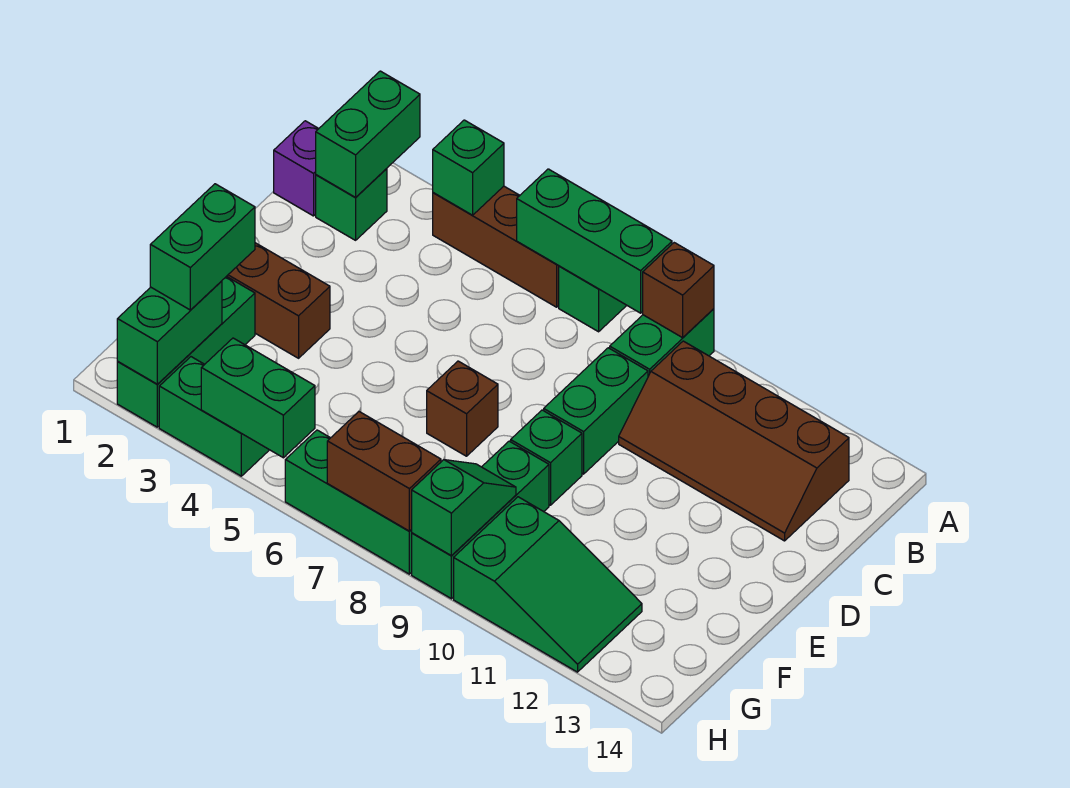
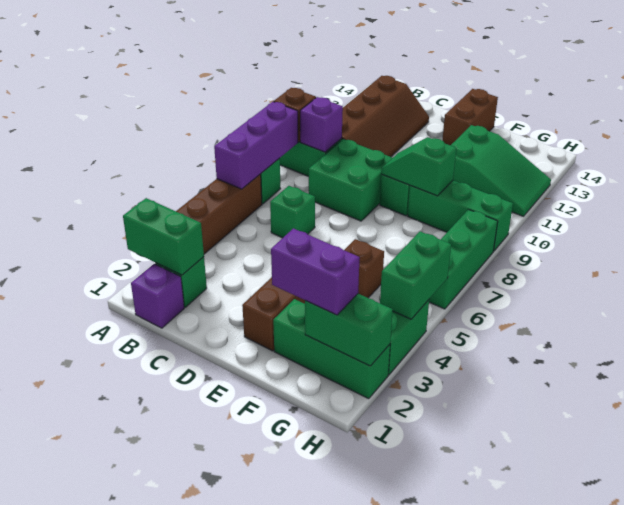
green 1x1 brick [433,120,504,215] -> green 1x1 brick moved to [270,186,315,238]
green 1x3 brick [517,169,672,313] -> purple 1x3 brick [214,102,298,189]
none -> purple 1x1 brick [300,97,343,152]
green 1x2 brick [544,348,648,474] -> green 2x2 brick [308,139,392,221]
brown 1x1 brick [427,361,498,456] -> brown 1x1 brick moved to [345,239,384,298]
green 1x2 brick [150,184,255,310] -> purple 1x2 brick [271,229,360,315]
green 1x2 slope [412,460,516,556] -> green 1x2 slope moved to [381,137,456,196]
green 2x3 slope [454,497,642,672] -> green 2x3 slope turned to [451,125,551,216]
brown 1x2 brick [327,412,441,531] -> brown 1x2 brick moved to [442,89,498,145]

